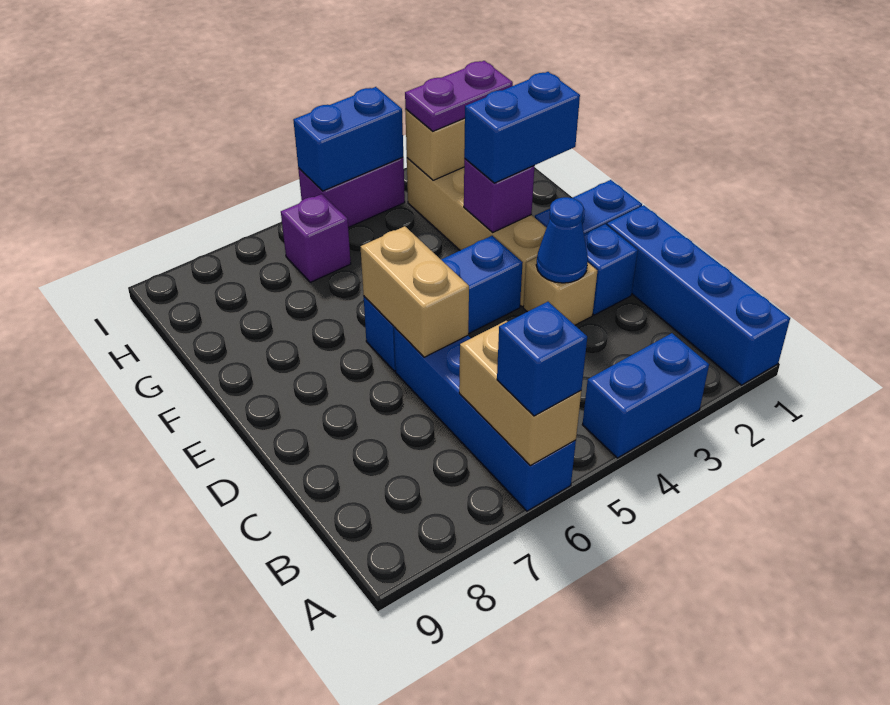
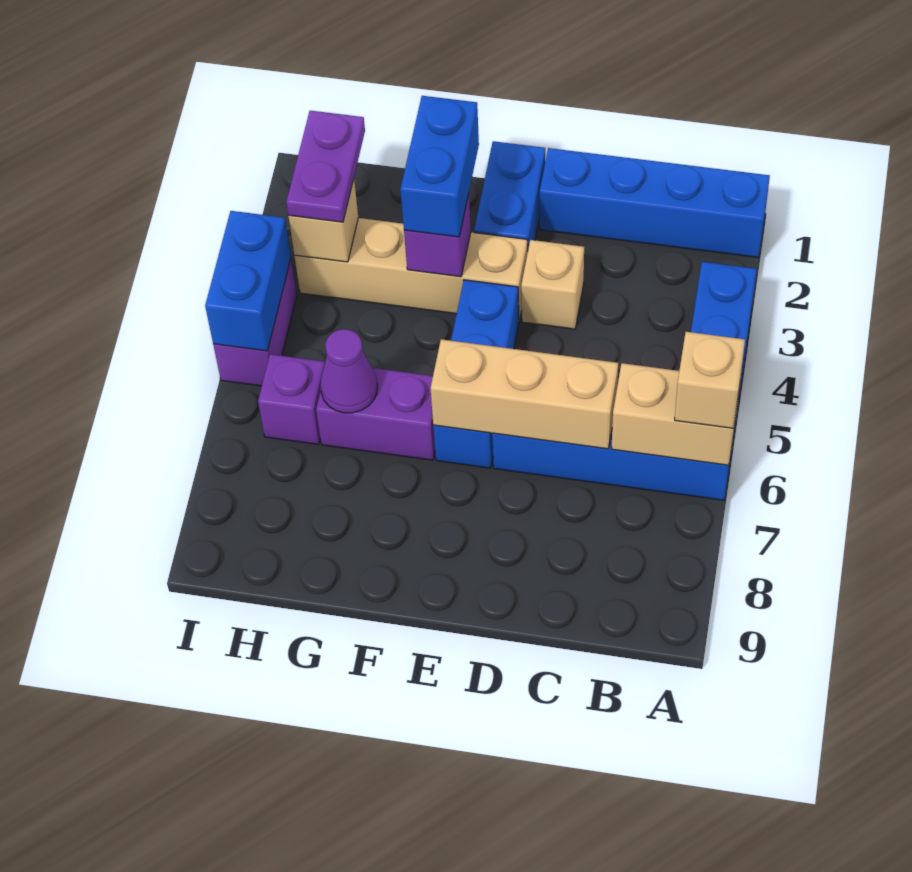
blue 1x1 brick [497,302,587,416] -> tan 1x1 brick [675,332,745,428]
blue 1x1 brick [584,224,638,315] -> none
blue 1x1 cone [536,197,588,283] -> none
tan 1x2 brick [361,226,469,357] -> tan 1x3 brick [430,339,618,449]
none -> purple 1x2 brick [316,368,435,460]
none -> purple 1x1 cone [320,329,377,413]

